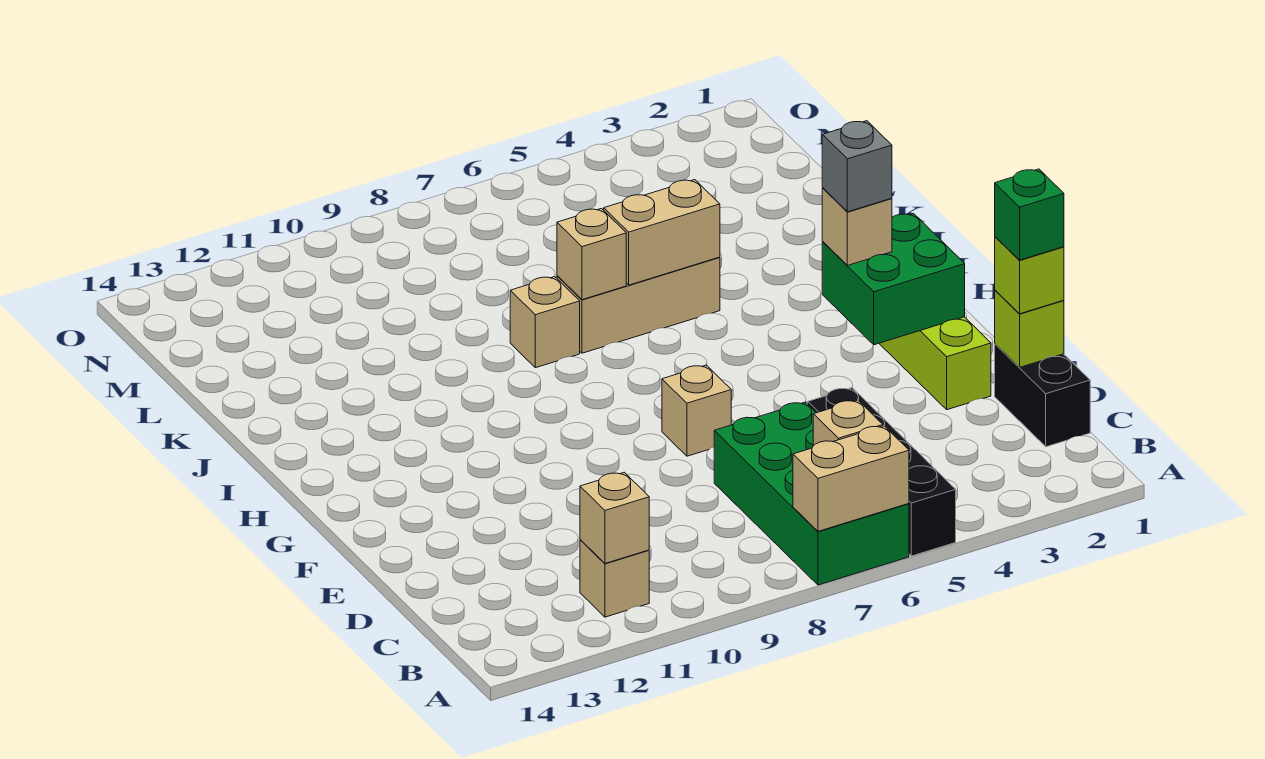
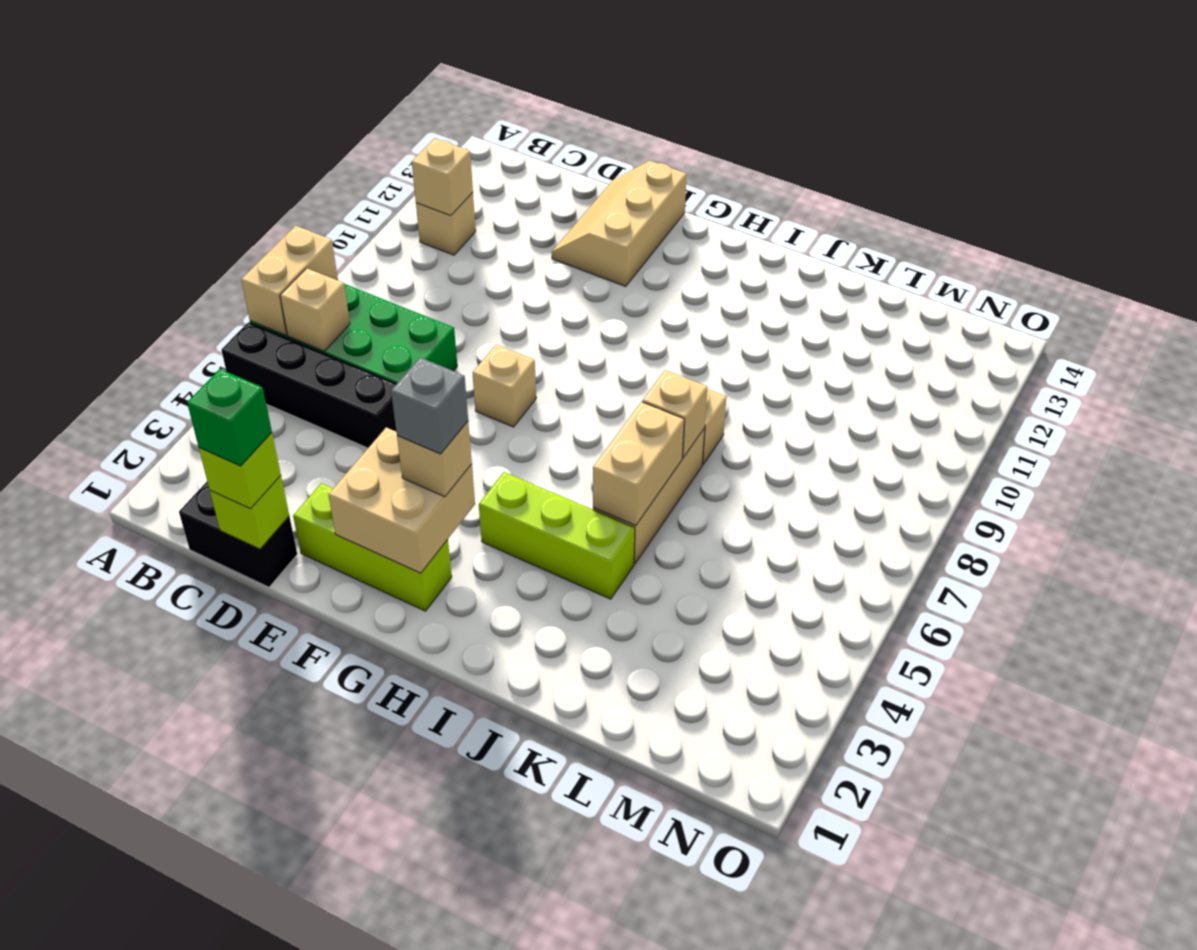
none -> tan 2x3 slope [552,161,687,286]
green 2x2 brick [822,214,965,345] -> tan 2x2 brick [328,427,475,573]
none -> lime 1x3 brick [479,472,635,599]

